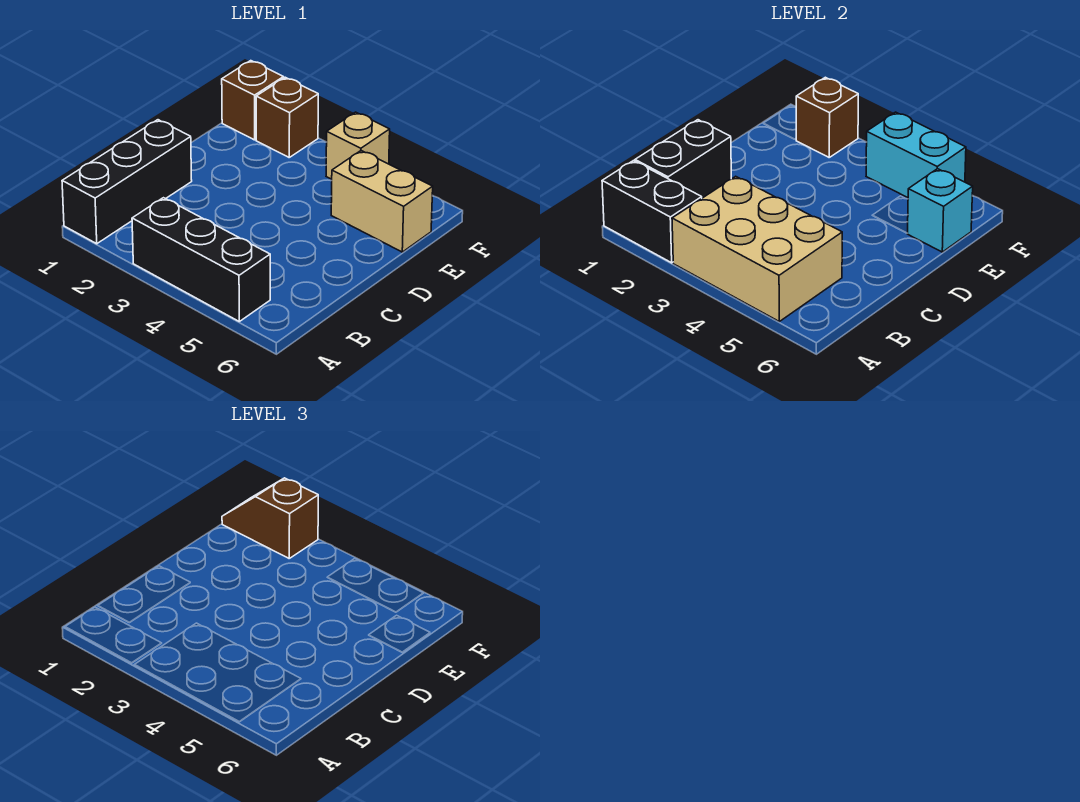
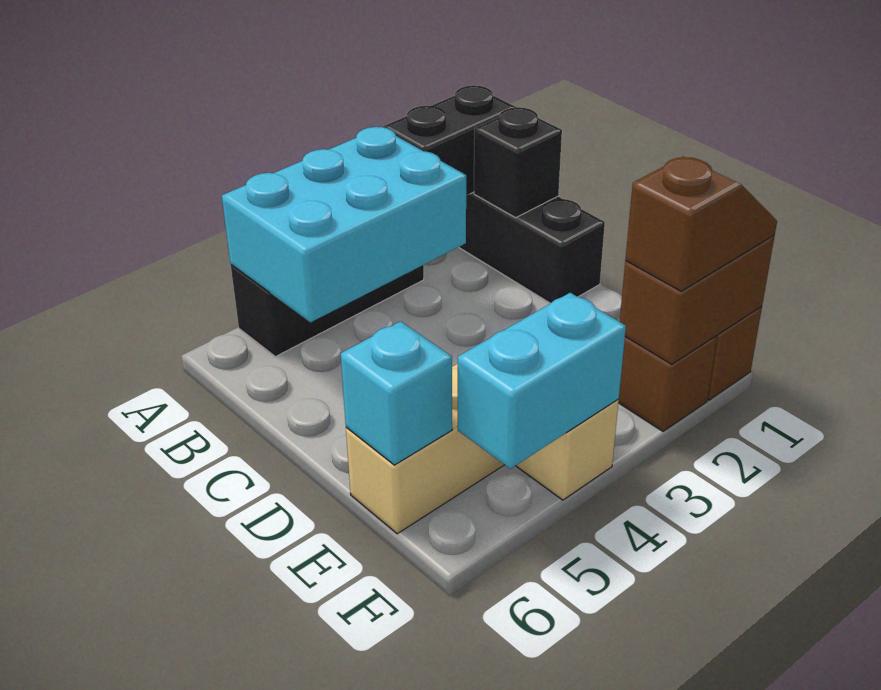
tan 2x3 brick [672,176,842,321] -> cyan 2x3 brick [222,127,466,322]
black 1x2 brick [635,120,731,198] -> black 1x1 brick [474,107,562,218]
brown 1x1 brick [796,77,858,157] -> brown 1x2 brick [620,235,774,364]

